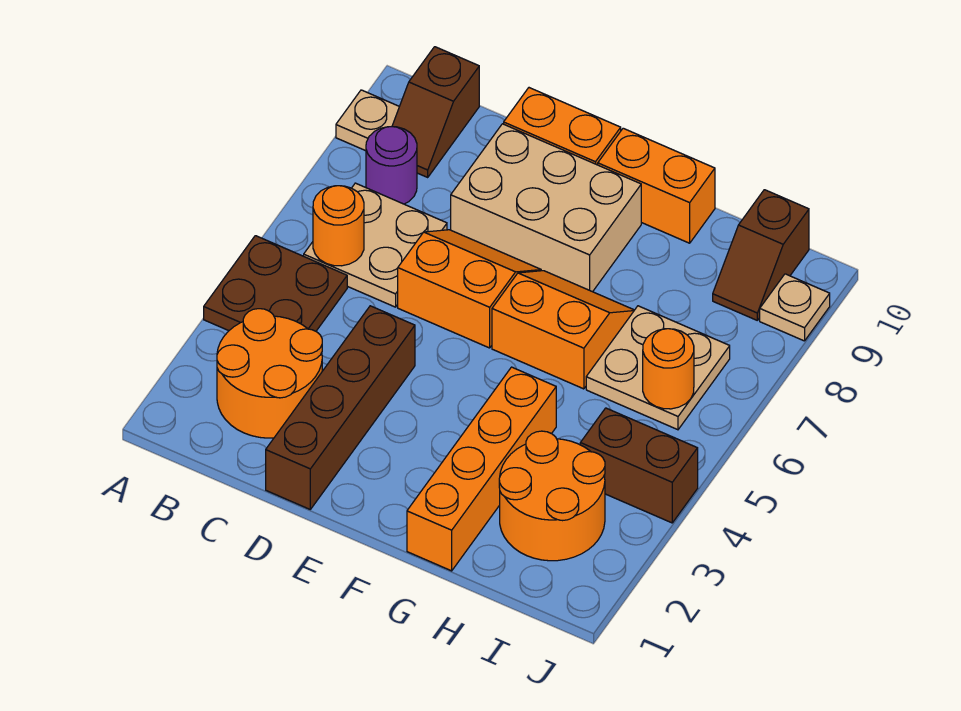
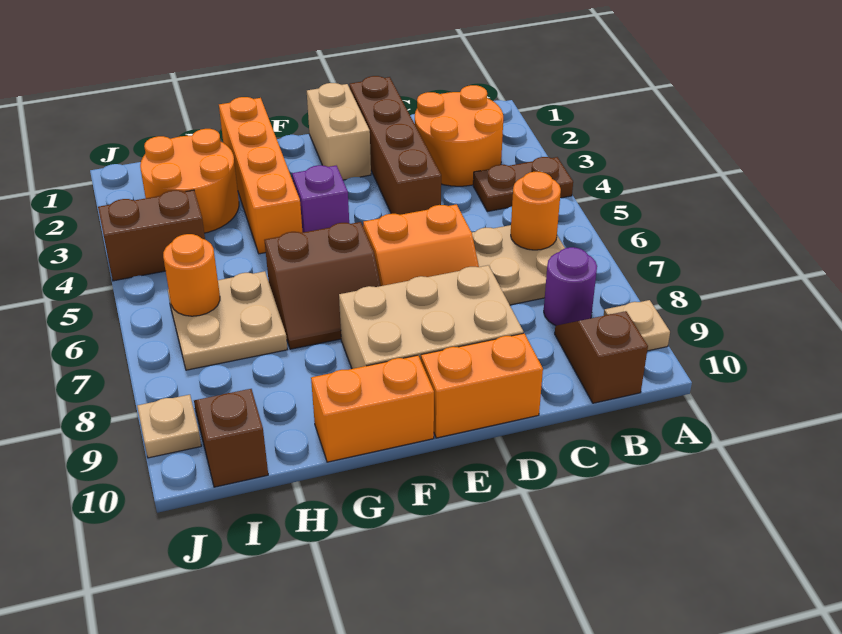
brown 2x2 plate [204,236,347,331] -> brown 1x2 plate [473,157,573,212]
none -> tan 1x2 brick [307,83,371,180]
none -> purple 1x1 brick [292,165,349,232]
orange 2x2 slope [492,271,634,389] -> brown 2x2 slope [265,222,381,349]

